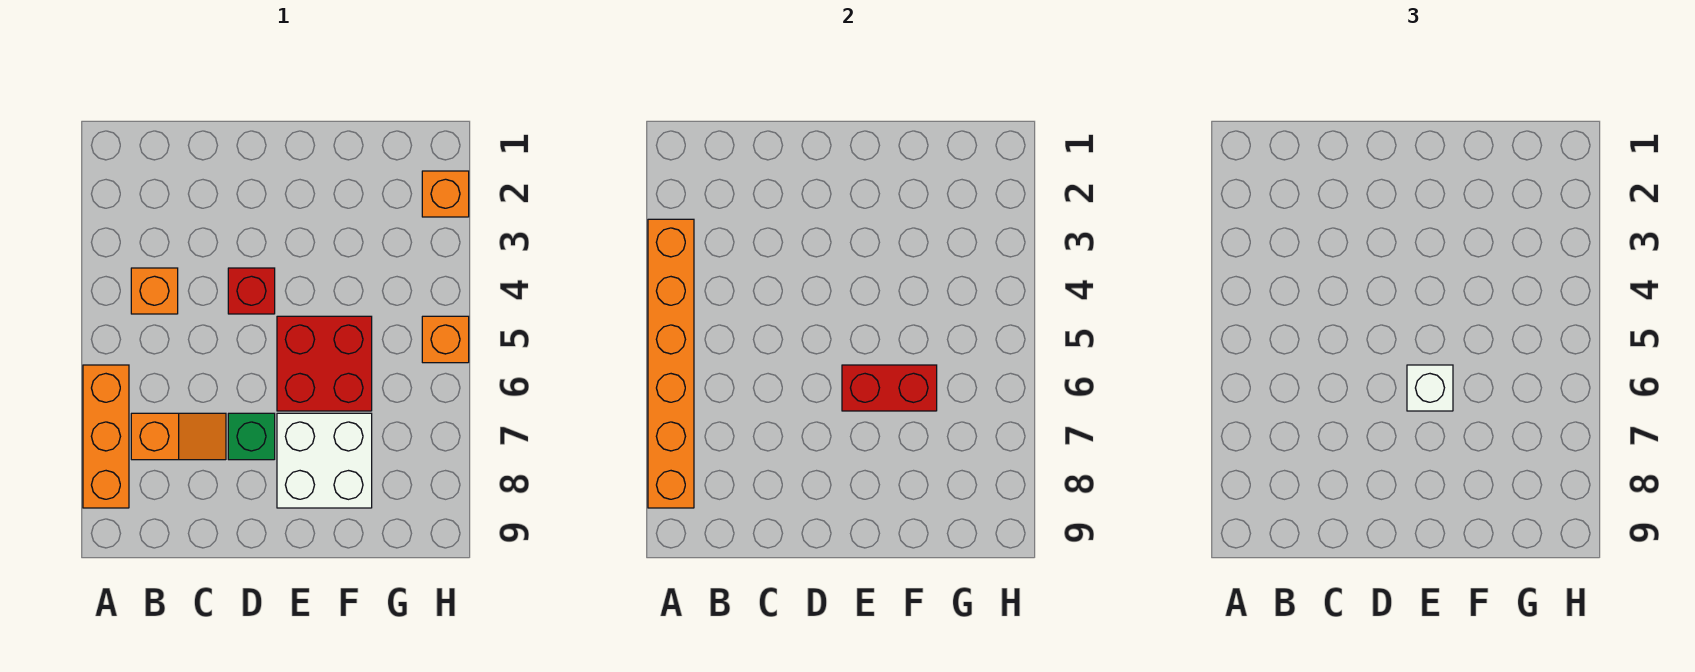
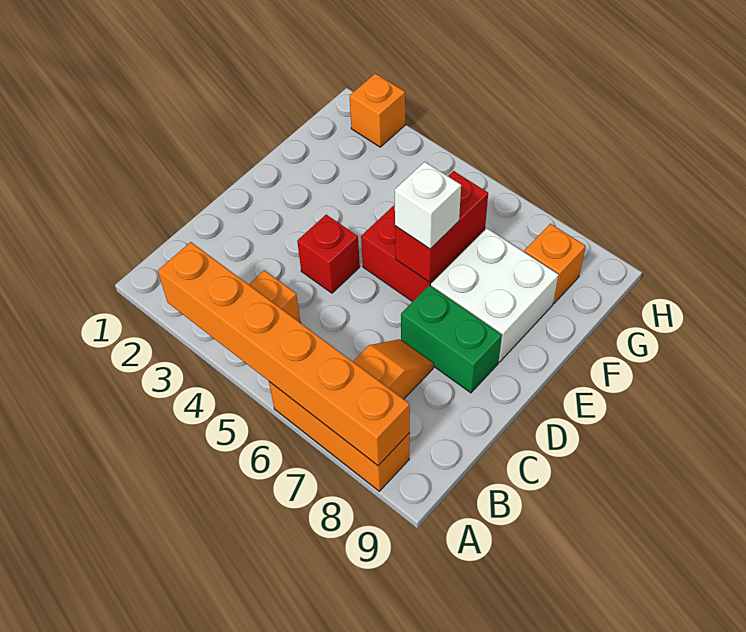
green 1x1 brick [228,413,275,460] -> green 1x2 brick [401,285,502,393]
orange 1x1 brick [422,316,469,363] -> orange 1x1 brick moved to [524,224,586,303]

